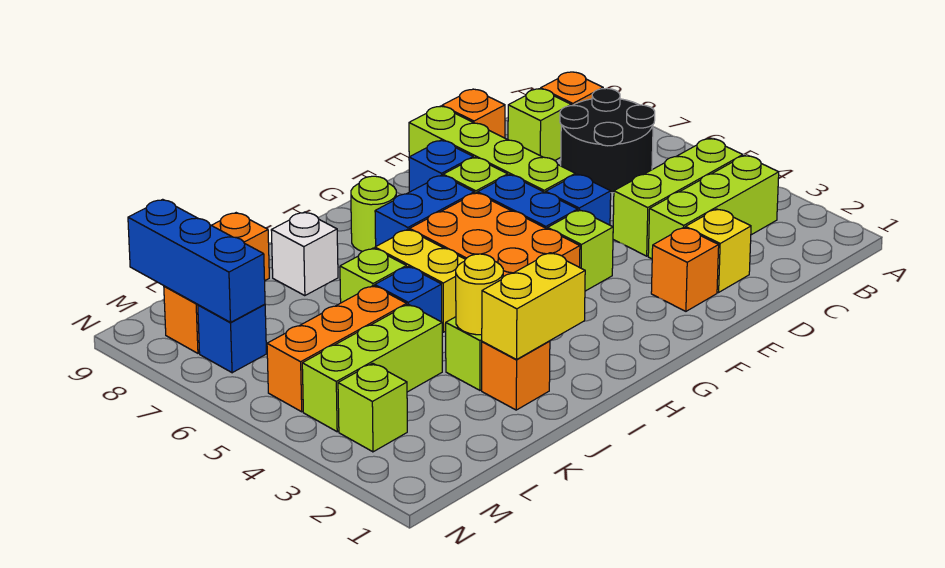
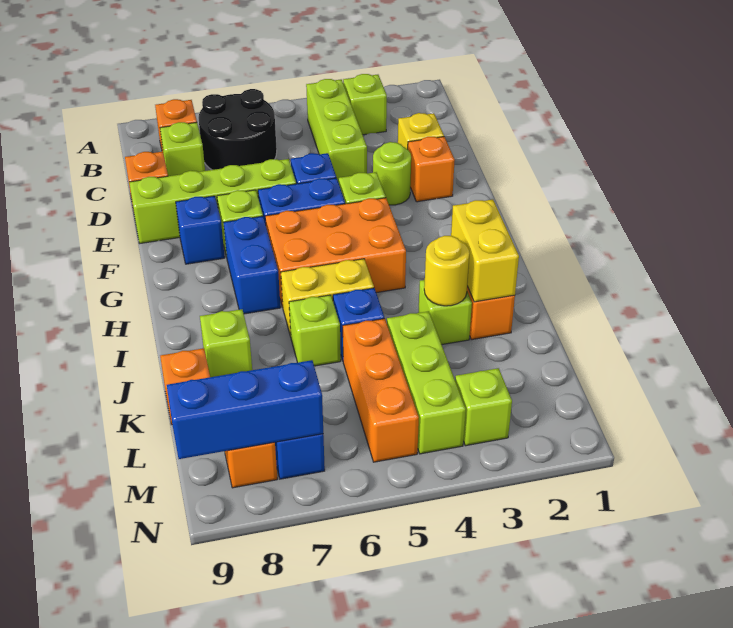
lime 1x3 brick [648,156,779,259] -> lime 1x1 brick [343,74,387,135]
lime 1x1 round brick [351,176,396,252] -> lime 1x1 round brick moved to [373,142,411,205]
white 1x1 brick [271,212,338,296] -> lime 1x1 brick [200,309,252,377]

